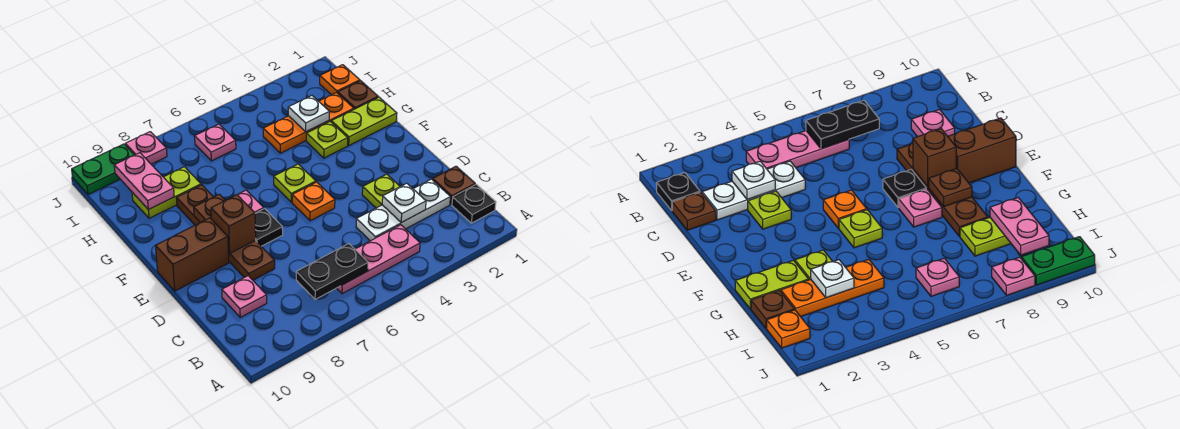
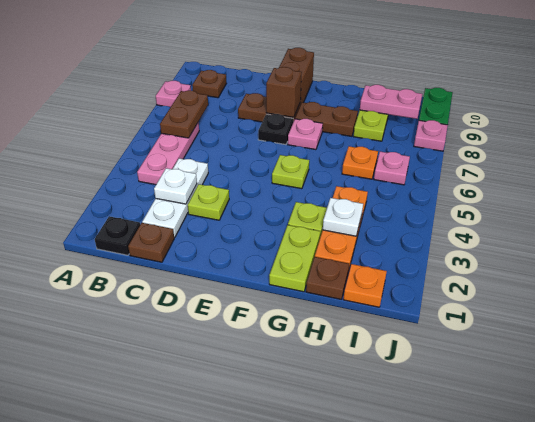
black 1x2 plate [296,244,368,300] -> brown 1x2 plate [160,91,208,138]
pink 1x1 plate [222,276,267,317] -> pink 1x1 plate moved to [156,81,191,107]
orange 1x1 plate [292,182,335,221] -> orange 1x1 plate moved to [342,146,378,179]
brown 1x1 plate [194,194,225,223] -> brown 1x1 plate moved to [192,70,226,98]

